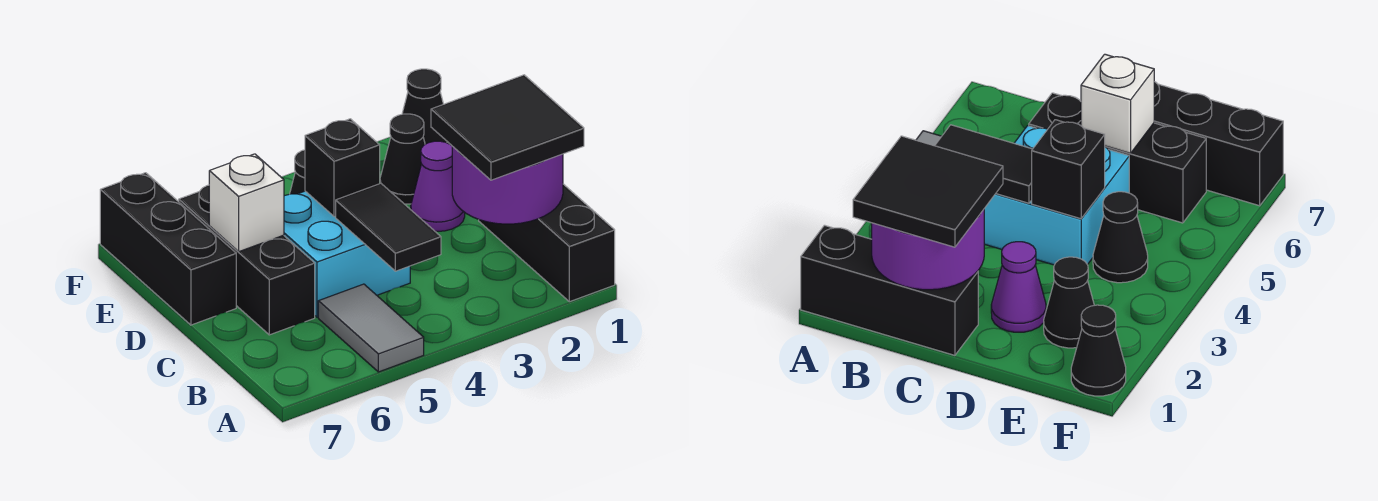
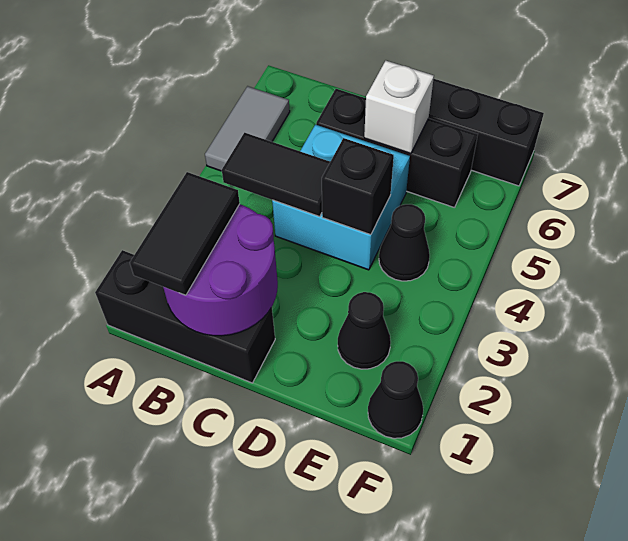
grey 1x2 tile [318,284,424,372] -> grey 1x2 tile turned to [205,86,290,171]
black 2x2 tile [431,75,584,180] -> black 1x2 tile [130,172,240,295]
purple 1x1 cone [411,141,465,231] -> none

